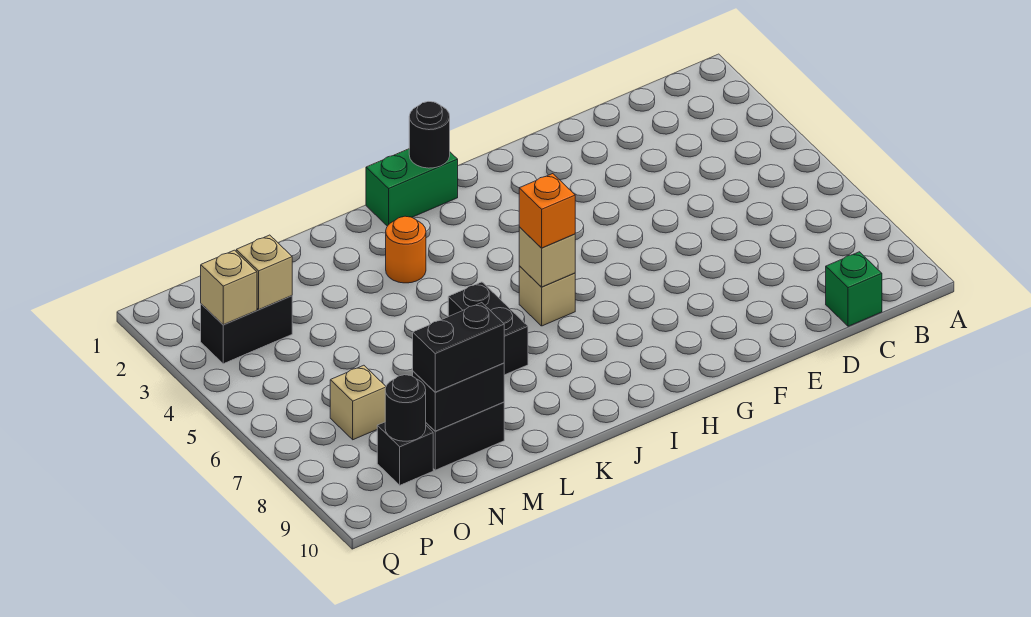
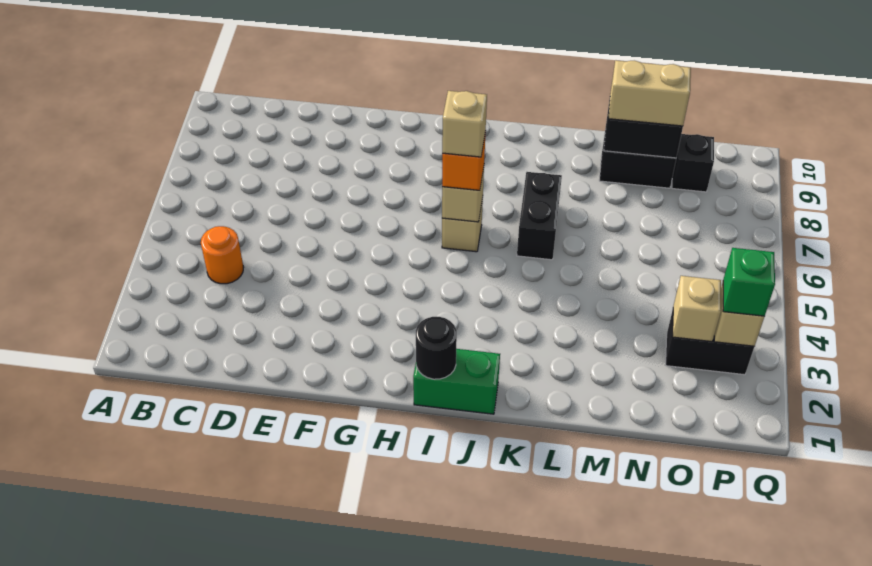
green 1x1 brick [826,252,882,326] -> green 1x1 brick moved to [723,248,775,316]
orange 1x1 round brick [386,216,426,283] -> orange 1x1 round brick moved to [201,226,244,284]
black 1x2 brick [413,303,504,392] -> tan 1x2 brick [608,60,691,126]
tan 1x1 brick [330,365,386,440] -> tan 1x1 brick moved to [442,91,487,157]
black 1x1 round brick [385,375,426,441] -> none

